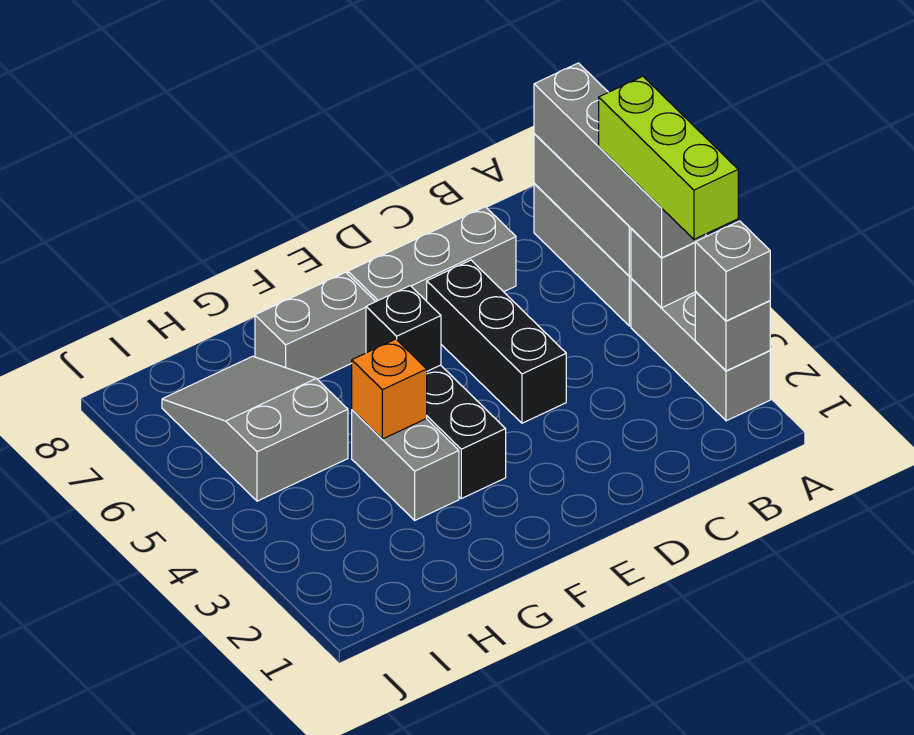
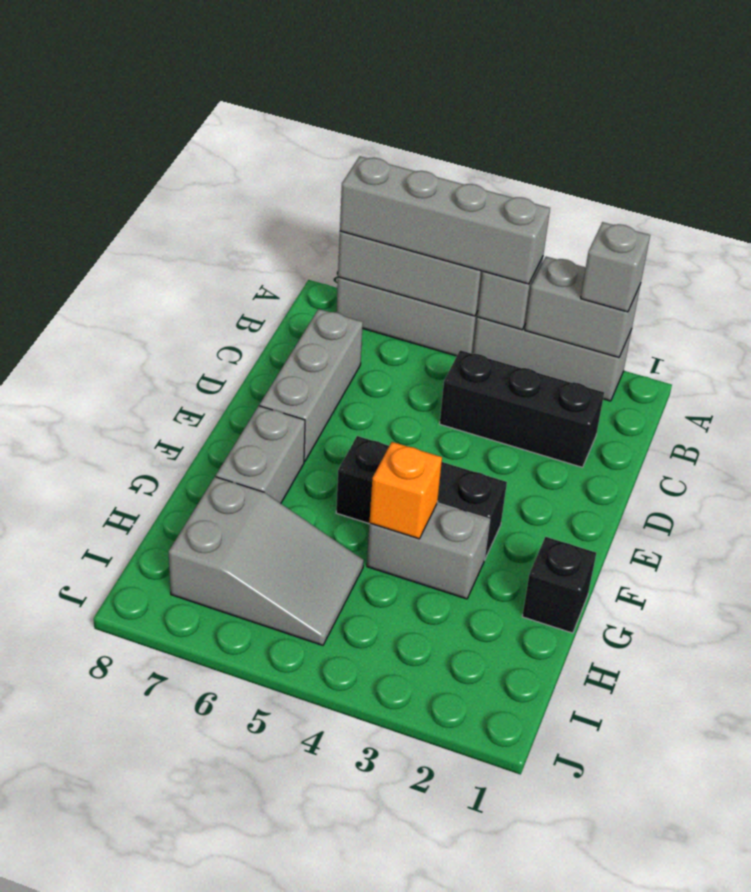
grey 1x1 brick [695,292,770,371] -> grey 1x2 brick [525,257,641,358]
lime 1x3 brick [599,76,738,239] -> none
black 1x3 brick [427,260,566,423] -> black 1x3 brick moved to [440,350,604,467]
black 1x1 brick [366,286,441,371] -> black 1x1 brick moved to [522,537,596,633]
grey 2x3 slope [162,356,348,501] -> grey 2x3 slope turned to [168,477,364,645]

